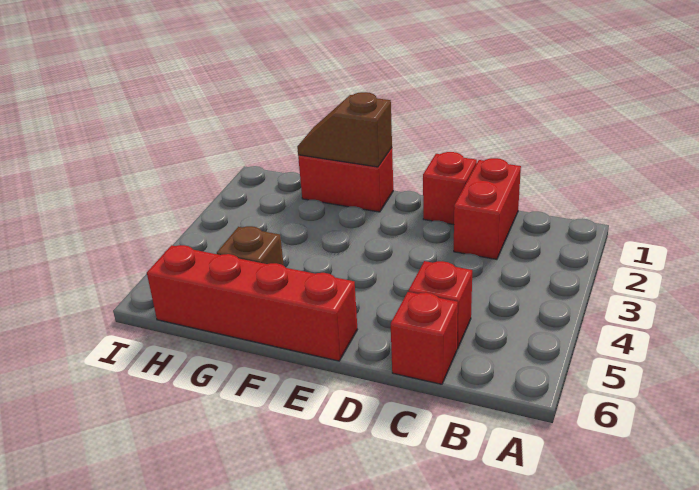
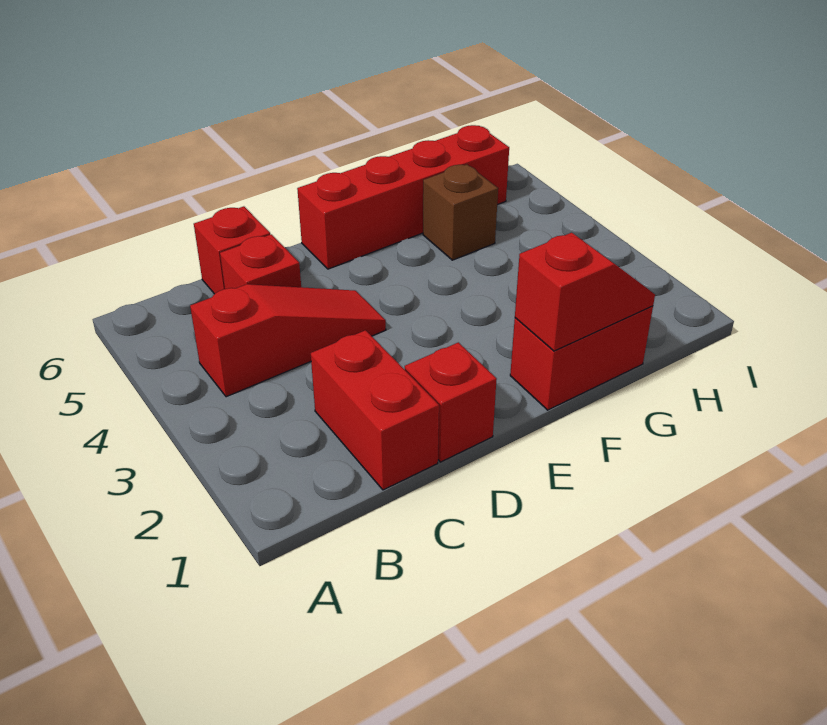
none -> red 1x3 slope [190,284,386,397]
brown 1x2 slope [297,92,392,167] -> red 1x2 slope [515,233,655,351]

